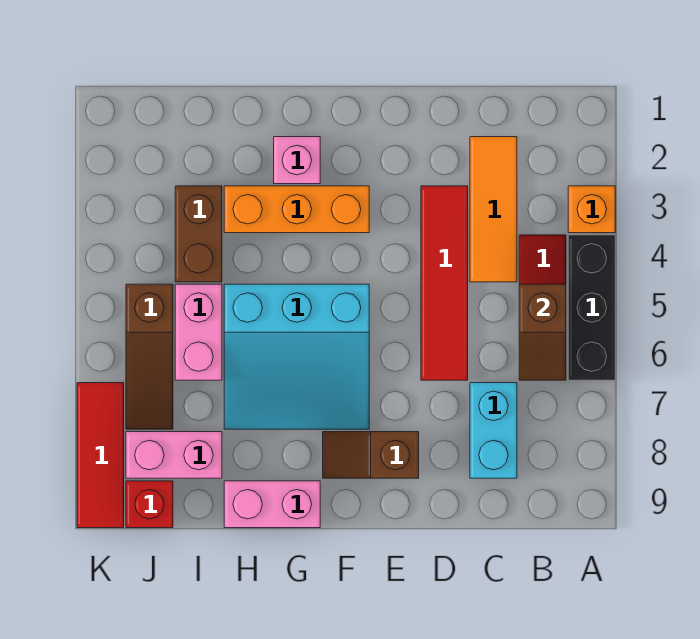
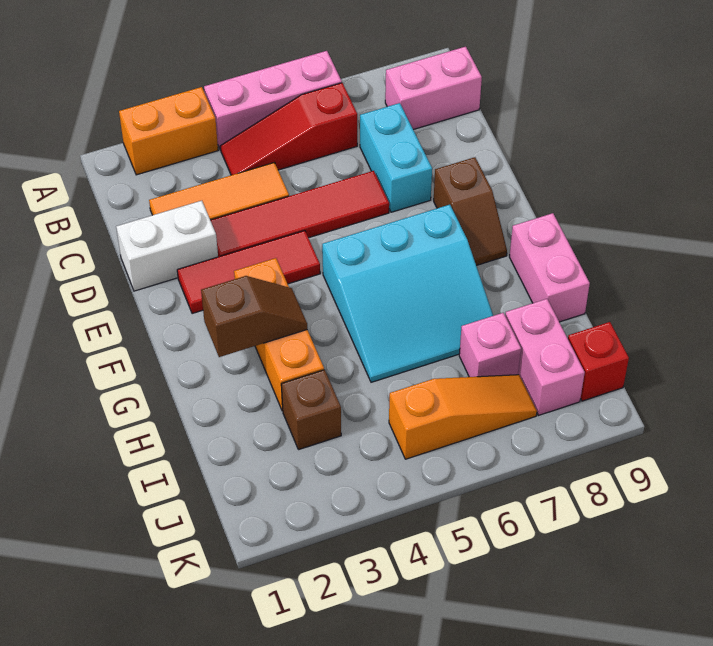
orange 1x1 brick [568,186,615,233] -> orange 1x2 brick [119,87,218,175]
black 1x3 brick [568,235,615,380] -> pink 1x3 brick [204,51,342,150]
brown 1x2 slope [519,284,566,380] -> brown 1x2 slope moved to [201,276,307,357]
cyan 1x2 brick [470,383,517,478] -> cyan 1x2 brick turned to [360,103,432,212]
none -> white 1x2 brick [116,201,218,291]
cyan 3x3 slope [224,284,369,429] -> cyan 3x3 slope turned to [322,205,493,382]
pink 1x1 brick [274,137,320,184] -> pink 1x1 brick moved to [459,313,521,377]
brown 1x2 brick [175,186,222,282] -> brown 1x1 brick [281,370,341,450]
pink 1x2 brick [175,284,222,380] -> pink 1x2 brick moved to [385,47,482,130]
brown 1x3 slope [126,284,173,429] -> orange 1x3 slope [389,375,537,459]
red 1x3 tile [77,383,124,528] -> red 1x3 tile moved to [177,231,320,314]

